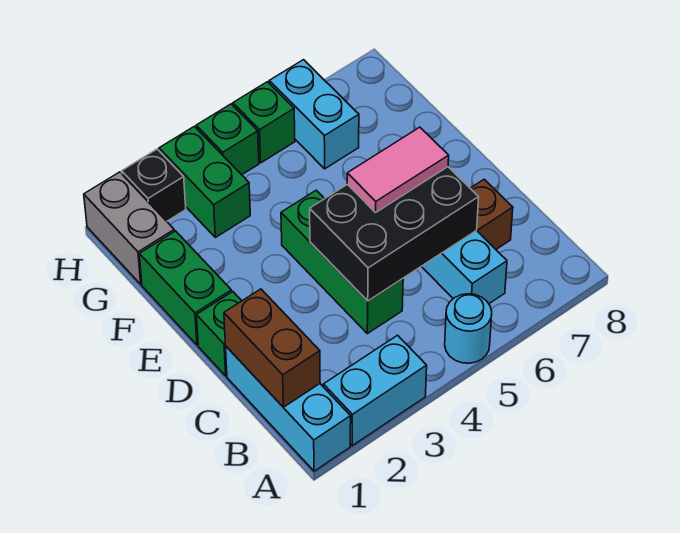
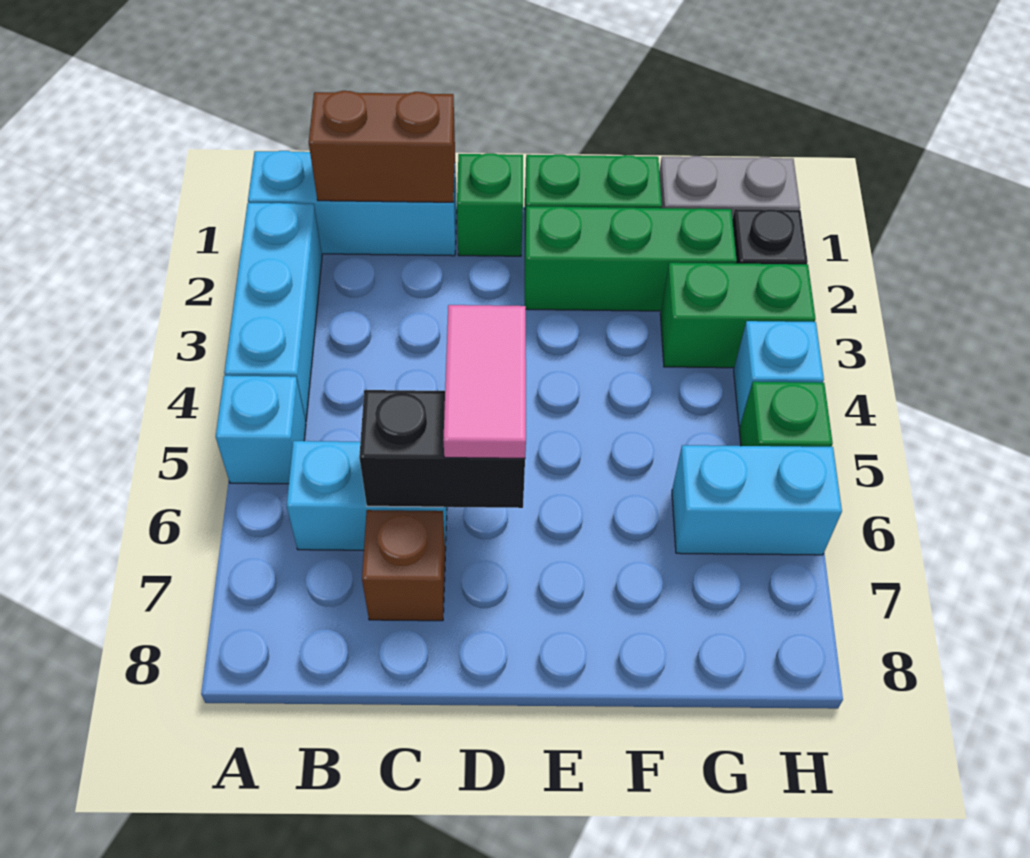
cyan 1x2 brick [323,335,427,446] -> cyan 1x3 brick [224,203,322,422]
cyan 1x1 round brick [445,294,492,363] -> cyan 1x1 brick [216,376,306,484]
green 1x3 brick [281,190,403,334] -> green 1x3 brick moved to [525,206,737,311]
black 2x3 brick [310,167,479,301] -> black 1x2 brick [359,390,525,508]
green 1x1 brick [196,104,259,175] -> cyan 1x1 brick [734,321,824,427]

